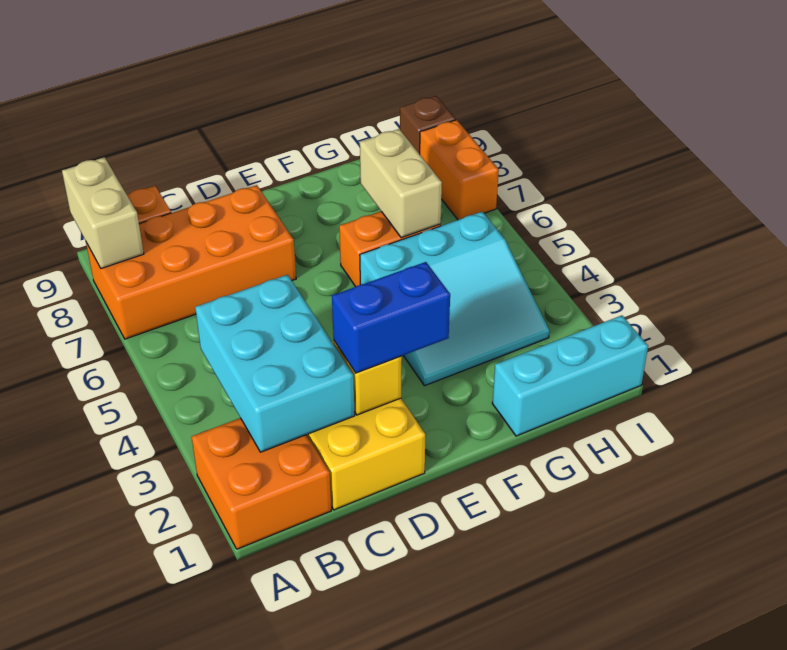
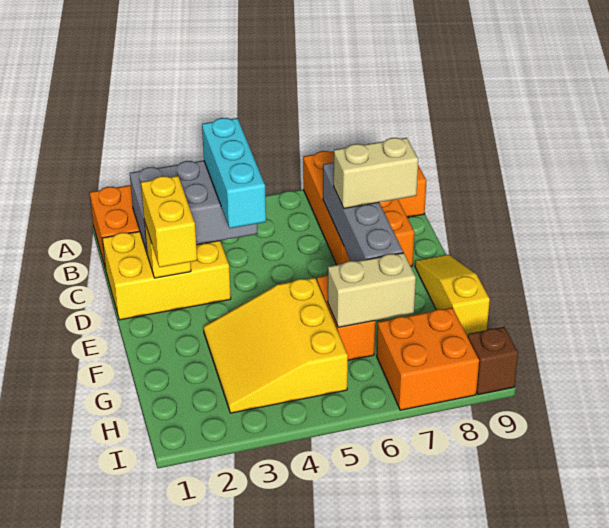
tan 1x2 brick [62,157,144,269] -> tan 1x2 brick moved to [333,138,418,208]
cyan 2x3 brick [195,275,355,452] -> grey 2x3 brick [130,160,258,252]
none -> grey 1x4 brick [323,162,403,261]
blue 1x2 brick [332,262,450,373] -> yellow 1x2 brick [141,176,197,267]
none -> yellow 1x3 slope [415,255,490,337]
cyan 3x3 slope [360,212,549,386] -> yellow 3x3 slope [204,278,348,413]
cyan 1x3 brick [492,315,648,436] -> cyan 1x3 brick moved to [202,118,266,228]
orange 1x2 brick [420,120,499,220] -> orange 2x2 brick [377,308,479,410]

